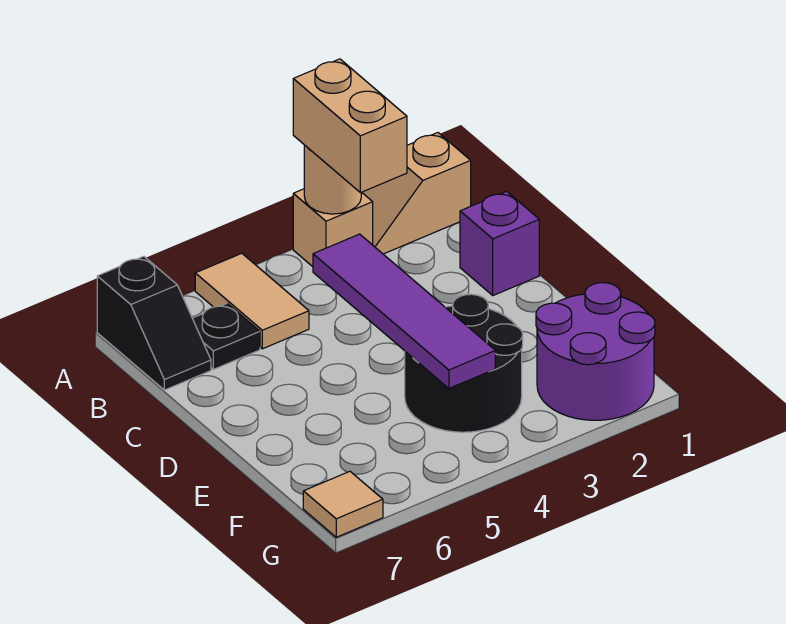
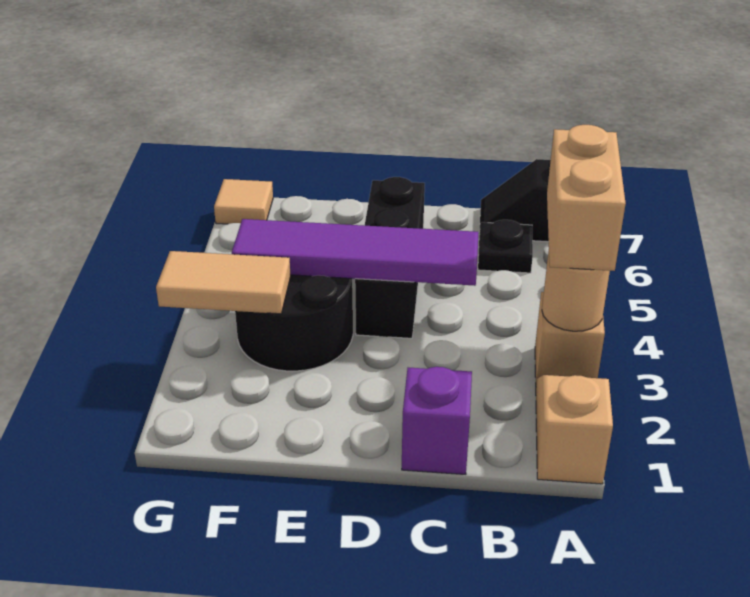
tan 1x2 brick [293,59,407,193] -> tan 1x2 brick turned to [547,125,626,271]
tan 1x2 tile [195,253,309,349] -> tan 1x2 tile moved to [156,251,291,314]
none -> black 1x3 brick [355,177,425,338]
purple 2x2 round brick [536,283,655,420] -> none

